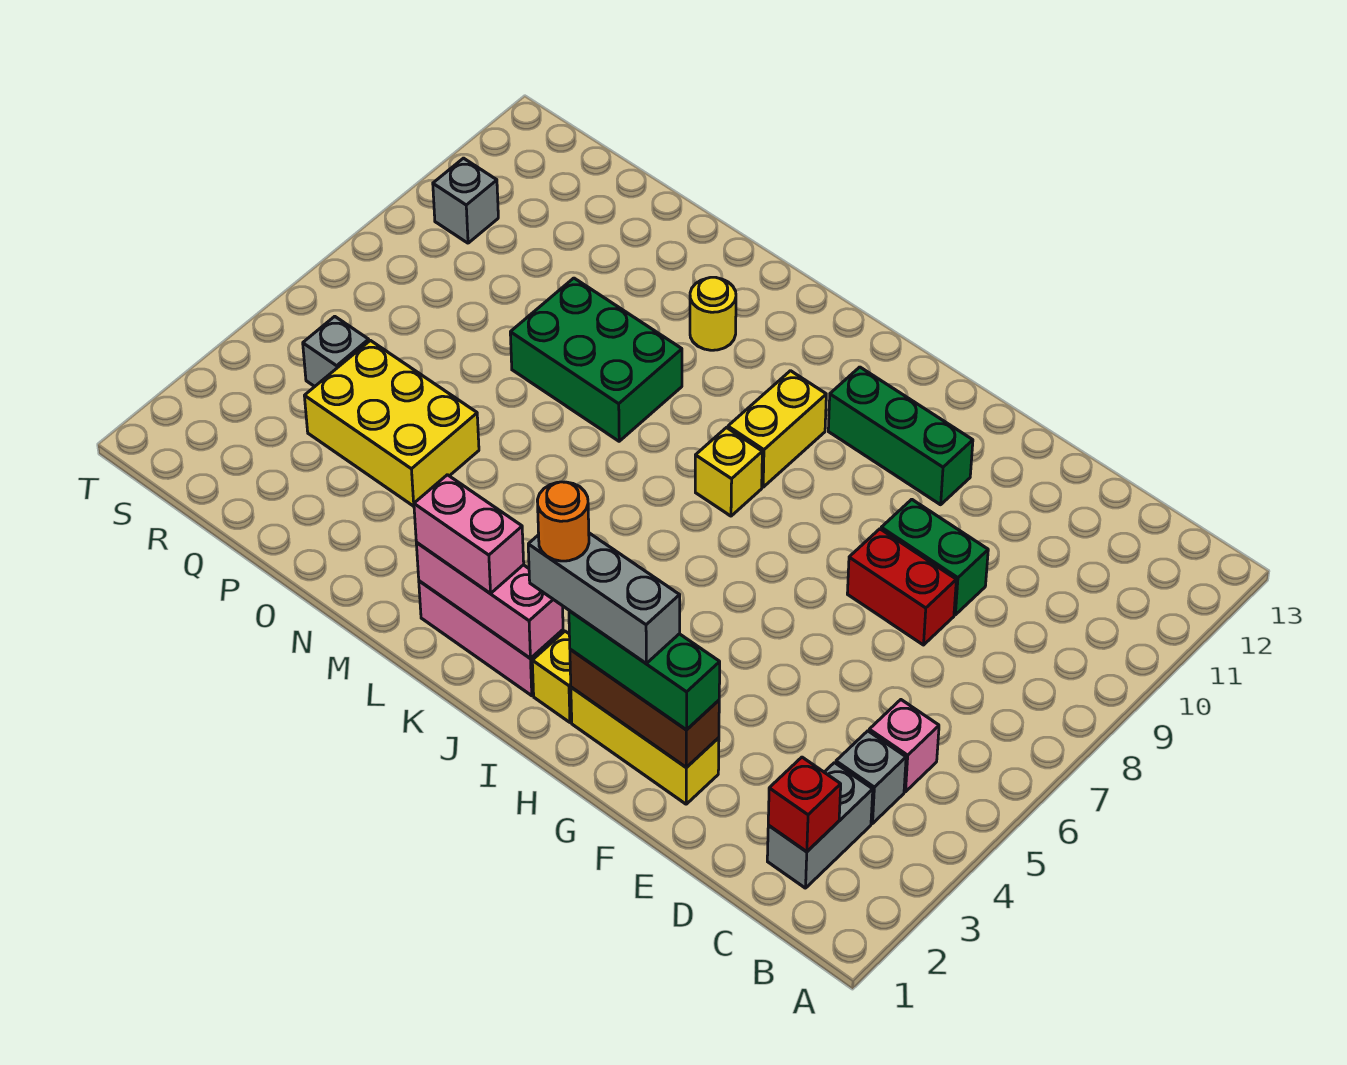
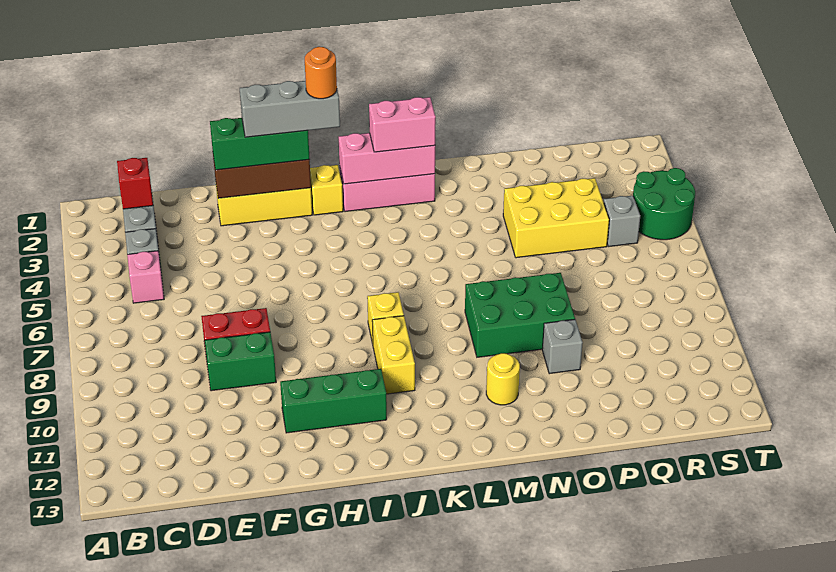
none -> green 2x2 round brick [633,168,695,240]
grey 1x1 brick [433,158,498,243] -> grey 1x1 brick moved to [542,319,583,374]

